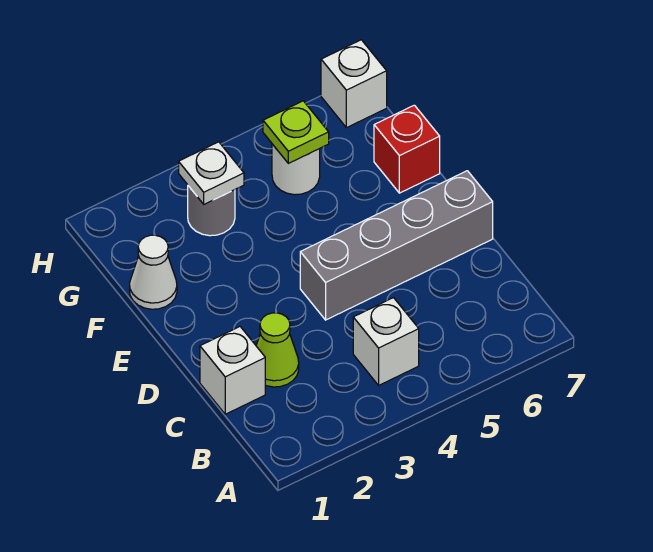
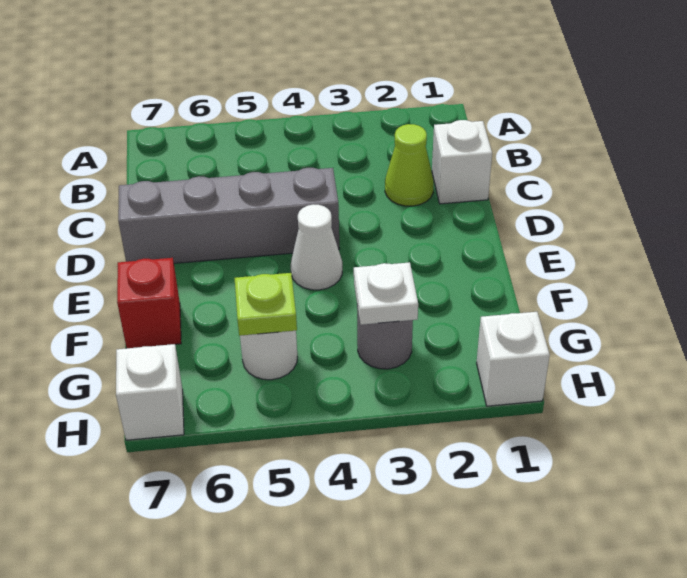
white 1x1 brick [353,298,419,385] -> white 1x1 brick moved to [477,312,550,406]
white 1x1 cone [130,235,177,309] -> white 1x1 cone moved to [291,204,342,290]

